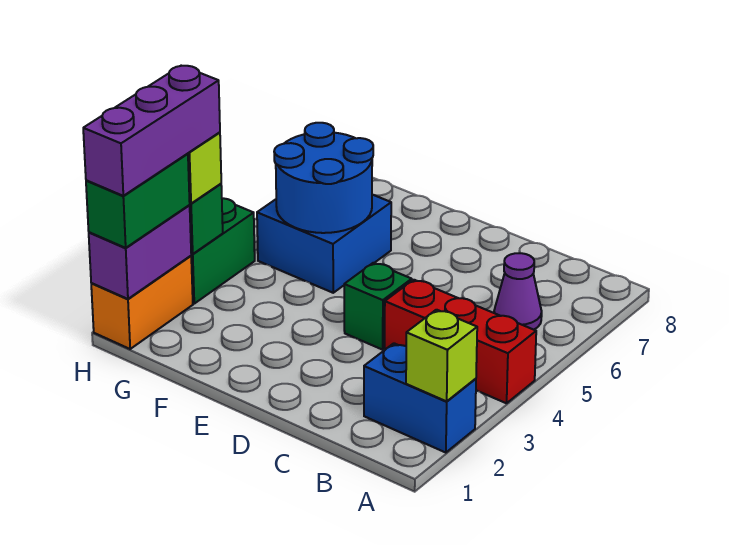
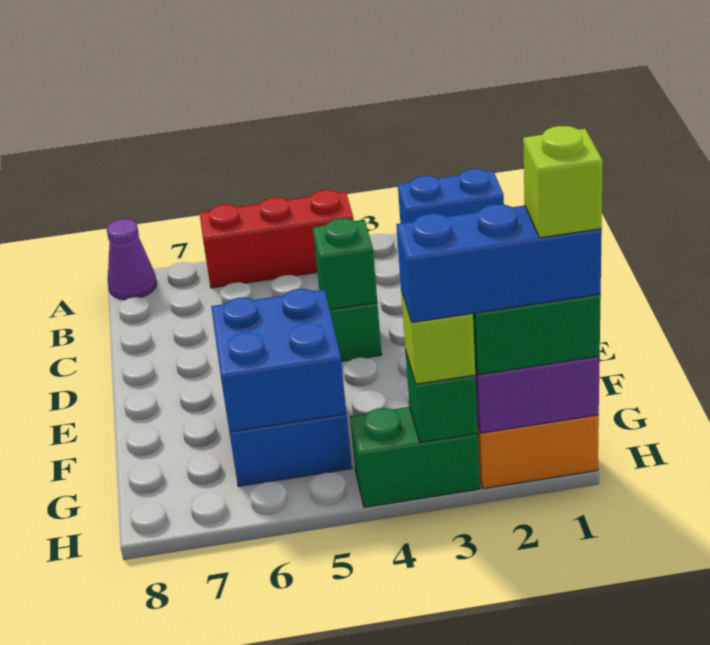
blue 1x2 brick [364,343,476,453] -> blue 1x2 brick turned to [398,169,504,223]
lime 1x1 brick [406,310,477,401] -> lime 1x1 brick moved to [523,126,603,238]
red 1x3 brick [385,280,536,403] -> red 1x3 brick turned to [199,190,353,288]
purple 1x1 cone [494,253,542,330] -> purple 1x1 cone moved to [107,219,157,300]
none -> green 1x1 brick [313,218,377,310]
blue 2x2 round brick [274,123,373,233] -> blue 2x2 brick [211,289,347,432]
purple 1x3 brick [83,66,220,196] -> blue 1x3 brick [396,204,602,322]

